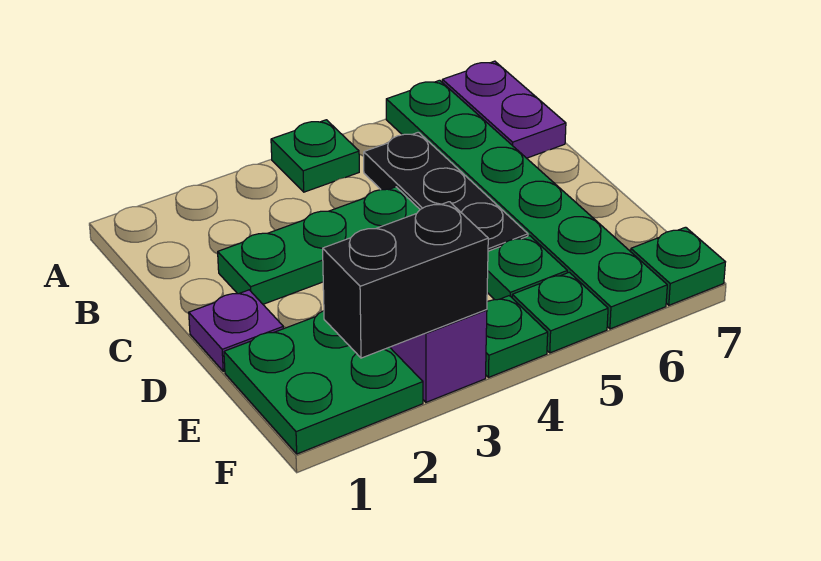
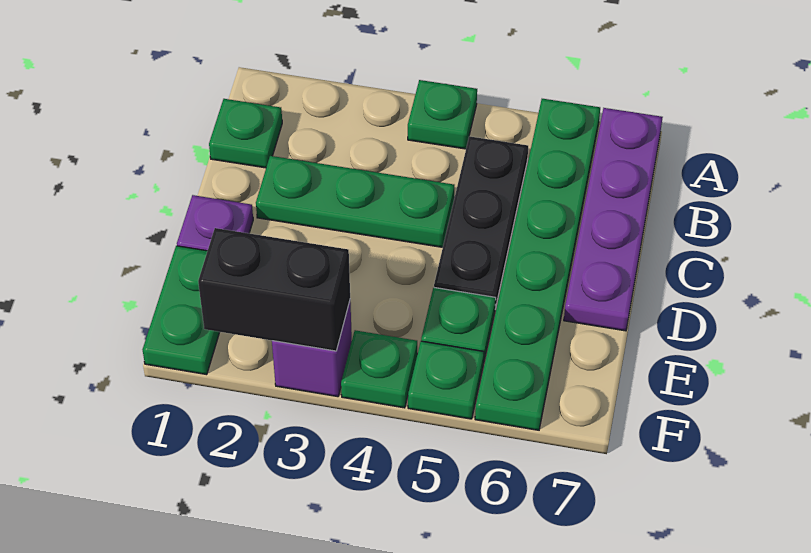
purple 1x2 plate [442,61,566,158] -> purple 1x4 plate [564,108,663,331]
green 2x2 plate [224,311,423,454] -> green 1x2 plate [143,246,220,375]
green 1x1 plate [631,227,725,305] -> green 1x1 plate moved to [209,99,282,168]

